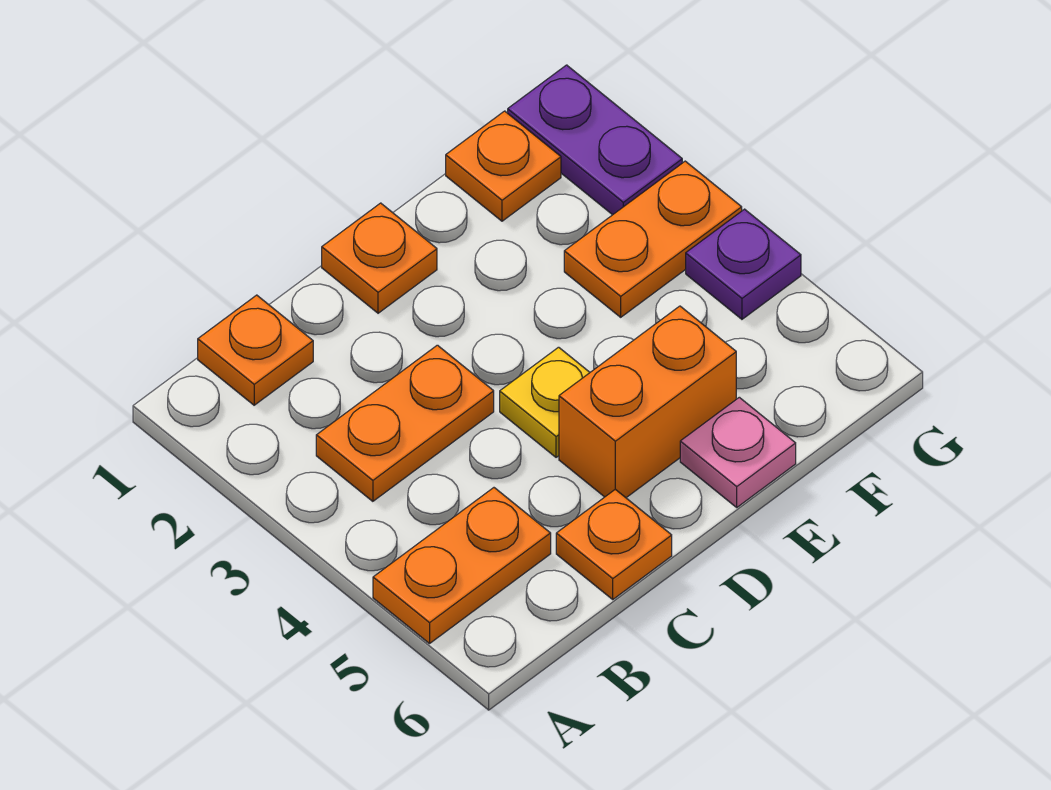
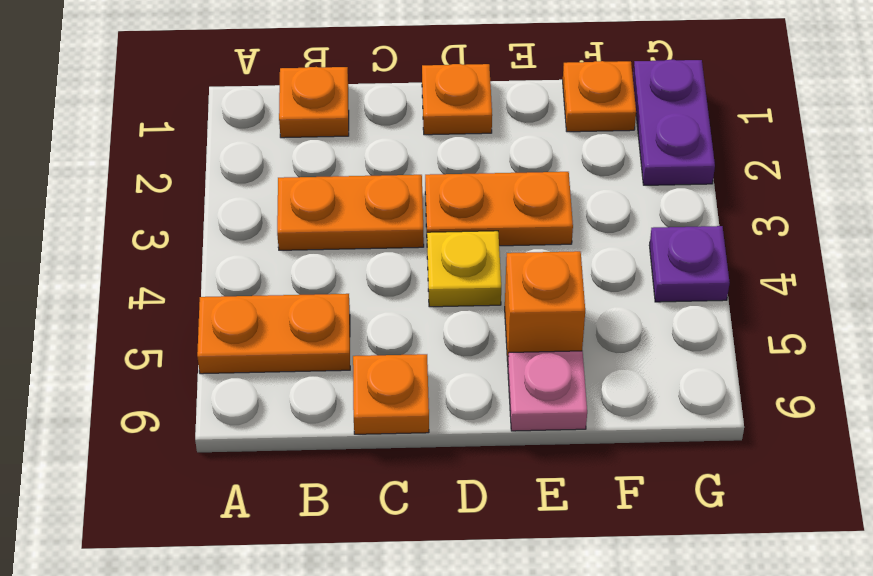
orange 1x2 brick [559,306,736,498] -> orange 1x1 brick [505,251,585,361]
orange 1x2 plate [564,161,742,317] -> orange 1x2 plate moved to [425,172,573,246]

